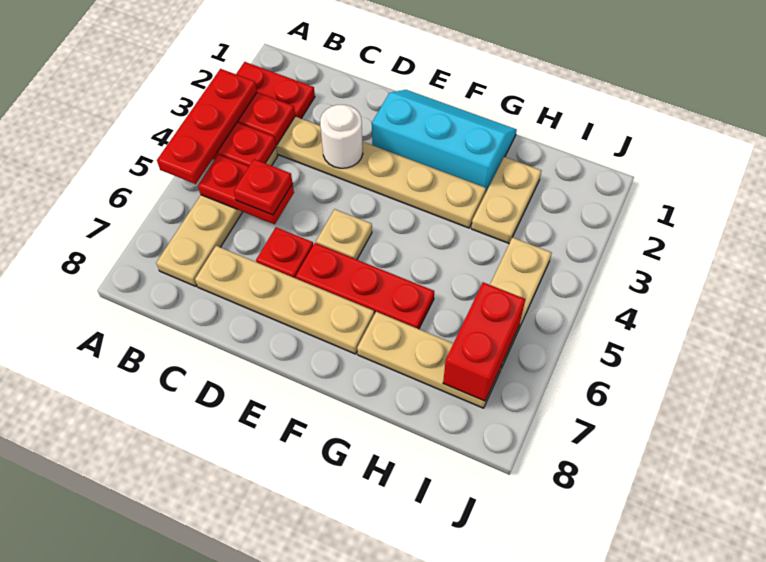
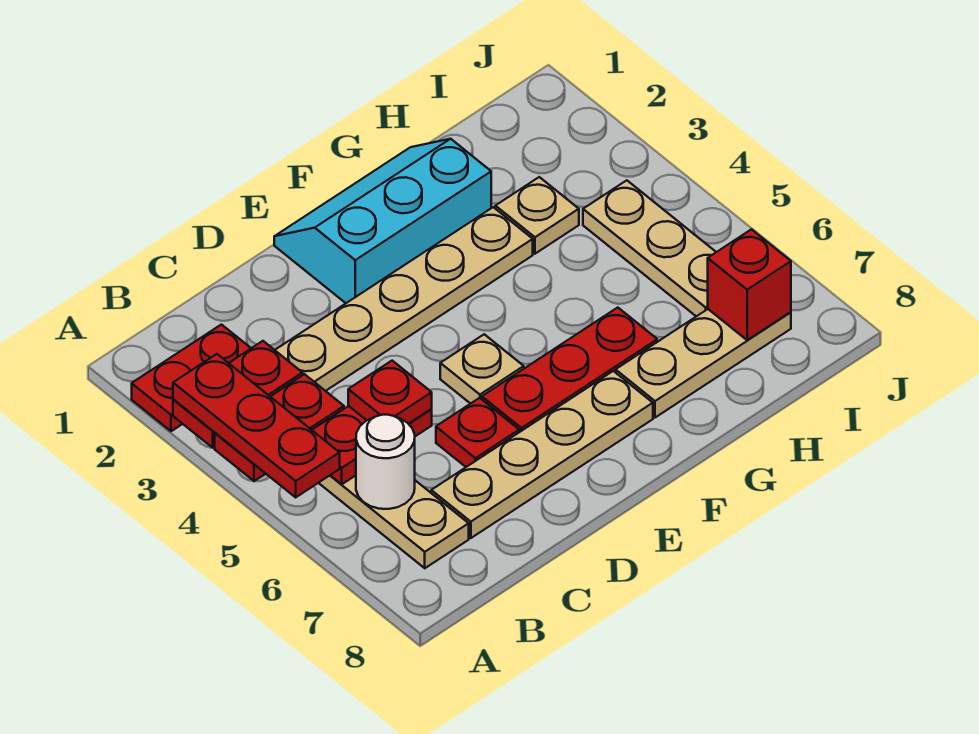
white 1x1 round brick [320,105,363,168] -> white 1x1 round brick moved to [356,415,415,509]
tan 1x2 plate [471,157,541,243] -> tan 1x1 plate [495,177,579,254]
red 1x2 brick [443,282,525,401] -> red 1x1 brick [708,229,791,340]

